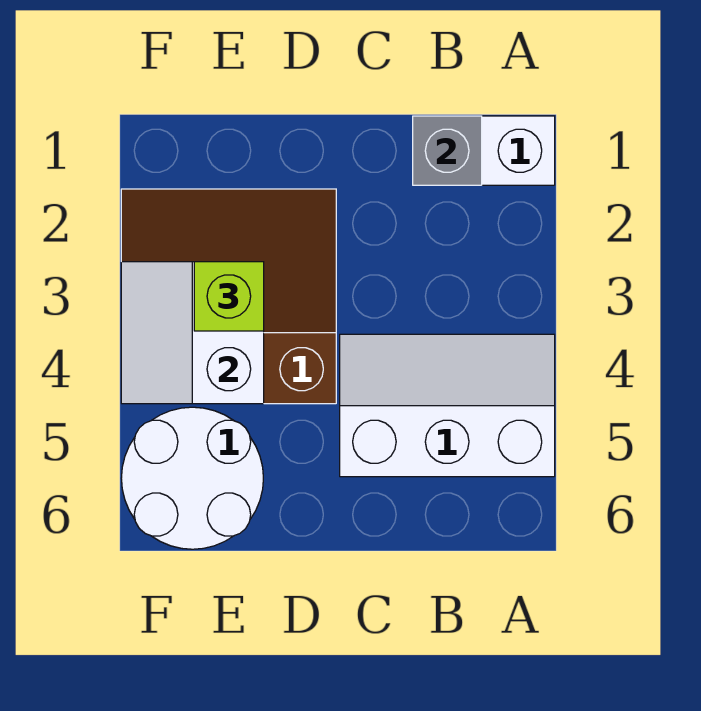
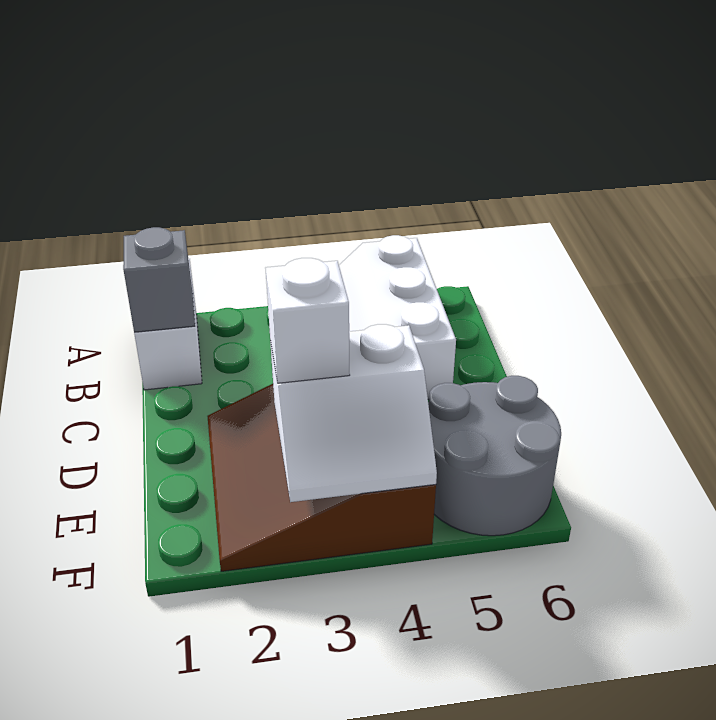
lime 1x1 brick [194,262,264,331] -> white 1x1 brick [266,258,350,383]
white 2x2 round brick [121,407,263,549] -> grey 2x2 round brick [428,376,561,536]

